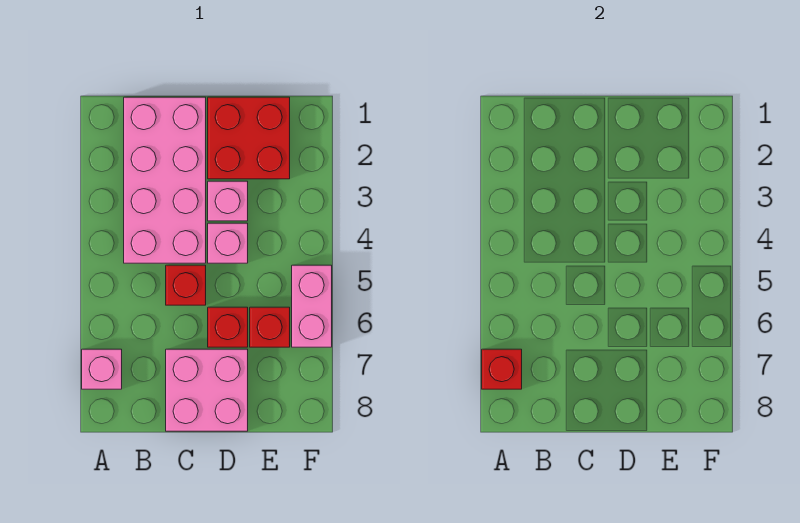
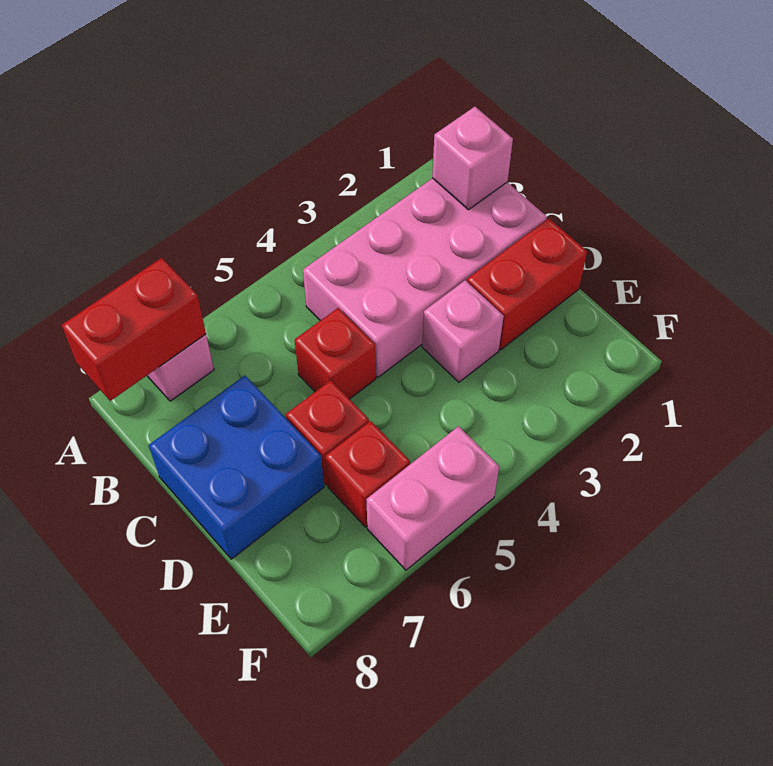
red 1x1 brick [482,349,522,389] -> red 1x2 brick [62,258,206,401]
pink 2x2 brick [166,349,248,431] -> blue 2x2 brick [149,376,324,559]
red 2x2 brick [208,97,290,179] -> red 1x2 brick [467,218,587,350]
pink 1x1 brick [208,223,248,263] -> pink 1x1 brick moved to [432,107,513,210]

